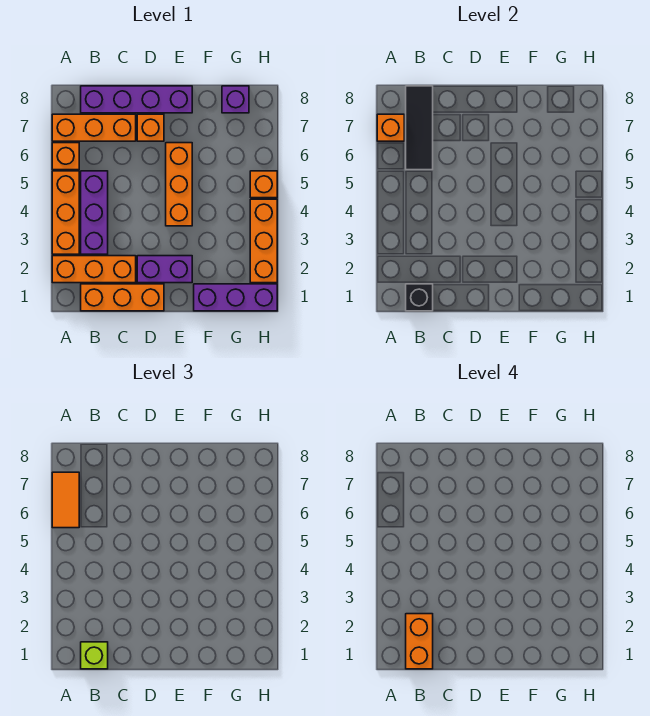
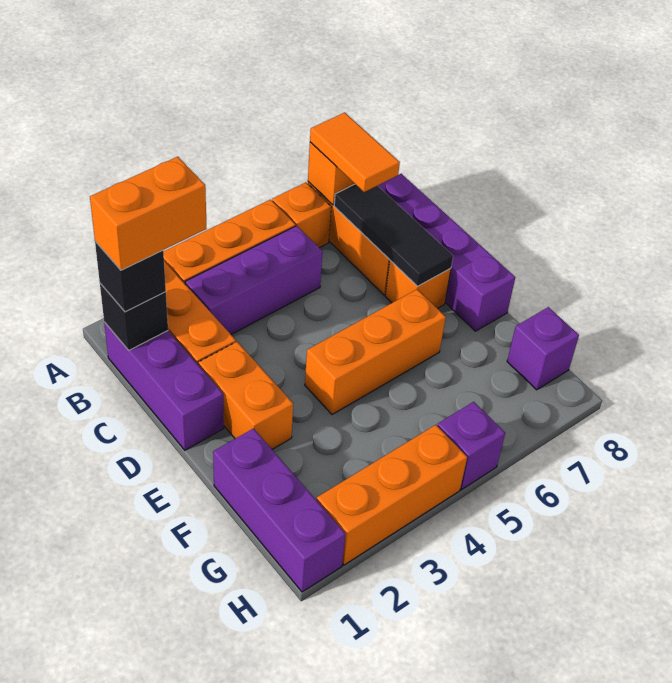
orange 1x2 tile [52,472,79,528] -> orange 1x2 tile turned to [310,113,400,192]
orange 1x3 brick [81,284,164,311] -> purple 1x3 brick [104,322,224,450]
lime 1x1 brick [81,642,108,669] -> black 1x1 brick [95,241,166,312]
black 1x3 tile [406,86,433,170] -> black 1x3 tile turned to [334,184,453,286]
purple 1x2 brick [137,256,192,283] -> orange 1x2 brick [199,342,293,449]
orange 1x1 brick [250,171,277,198] -> purple 1x1 brick [437,402,505,489]

